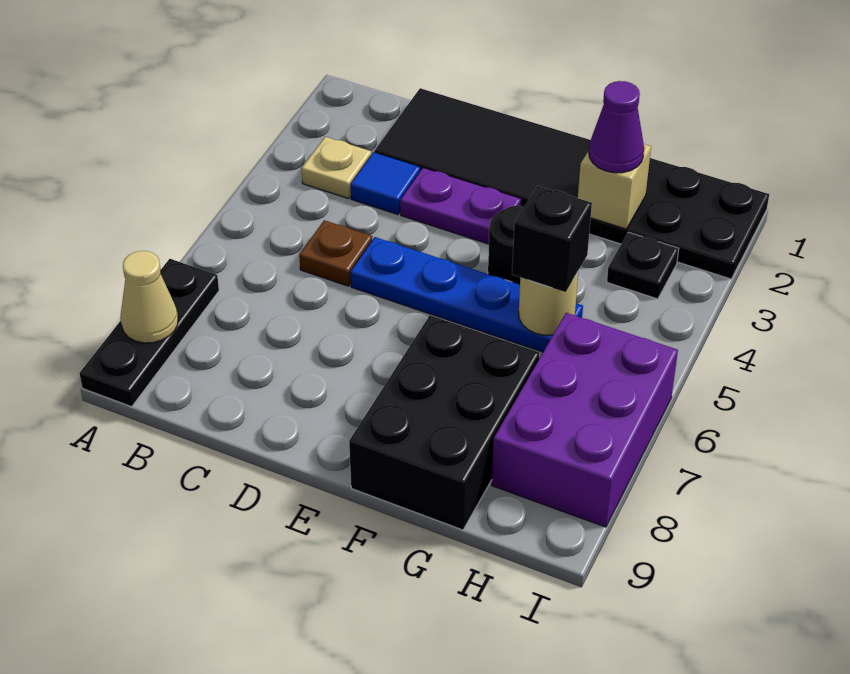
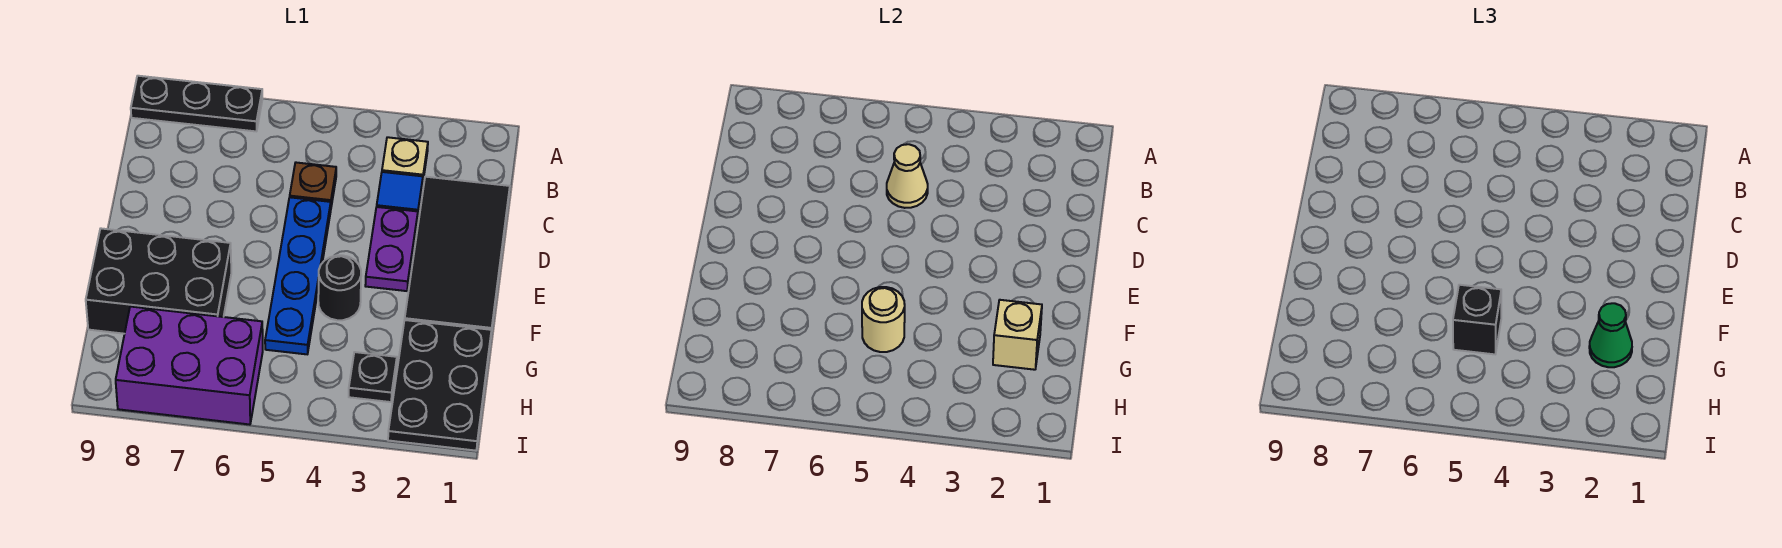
tan 1x1 cone [120,251,178,343] -> tan 1x1 cone moved to [887,144,928,208]
purple 1x1 cone [589,81,644,173] -> green 1x1 cone [1589,303,1632,367]

